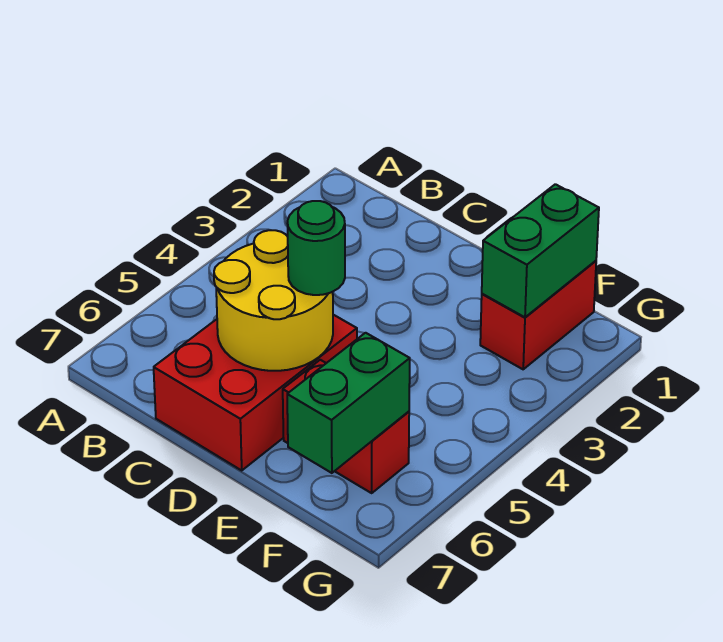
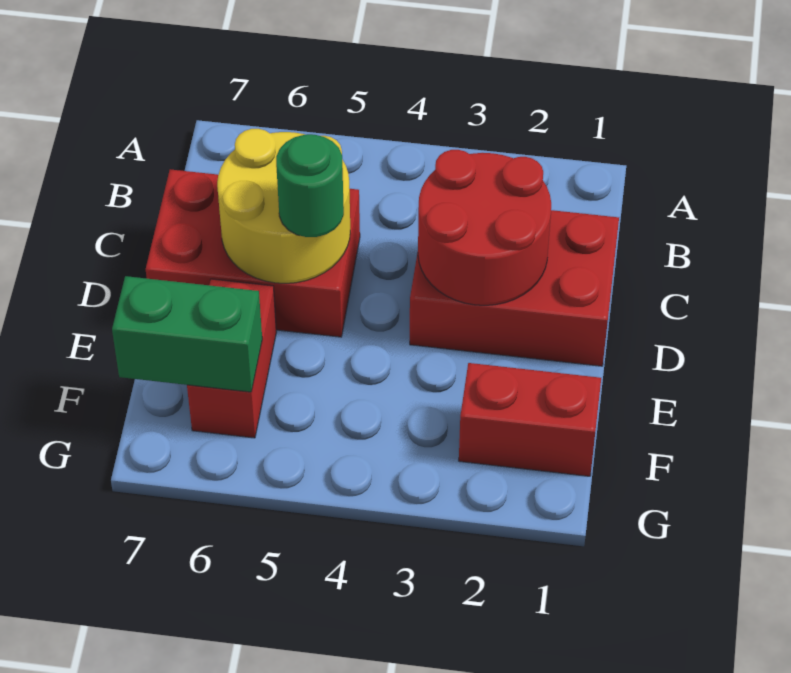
none -> red 2x3 brick [410,210,619,366]
none -> red 2x2 round brick [418,150,551,305]
green 1x2 brick [482,184,599,317] -> none

